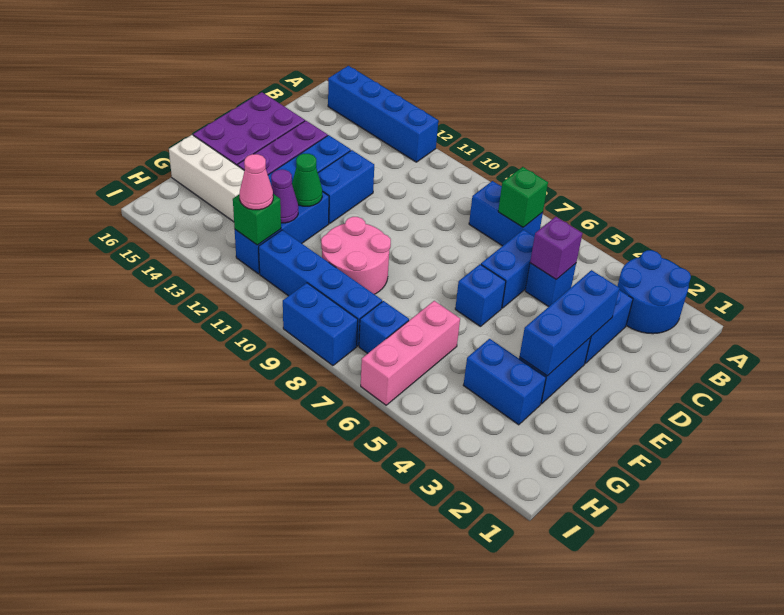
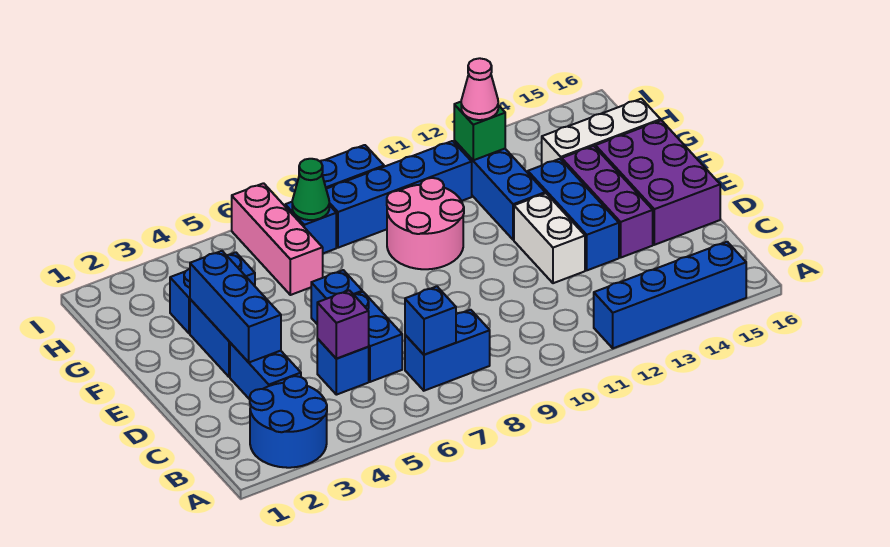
green 1x1 brick [498,167,548,227] -> blue 1x1 brick [405,286,456,355]
blue 1x2 brick [318,150,374,223] -> white 1x2 brick [514,193,585,283]
green 1x1 cone [292,154,322,206] -> green 1x1 cone moved to [292,159,329,220]
purple 1x1 cone [271,170,298,223] -> none

